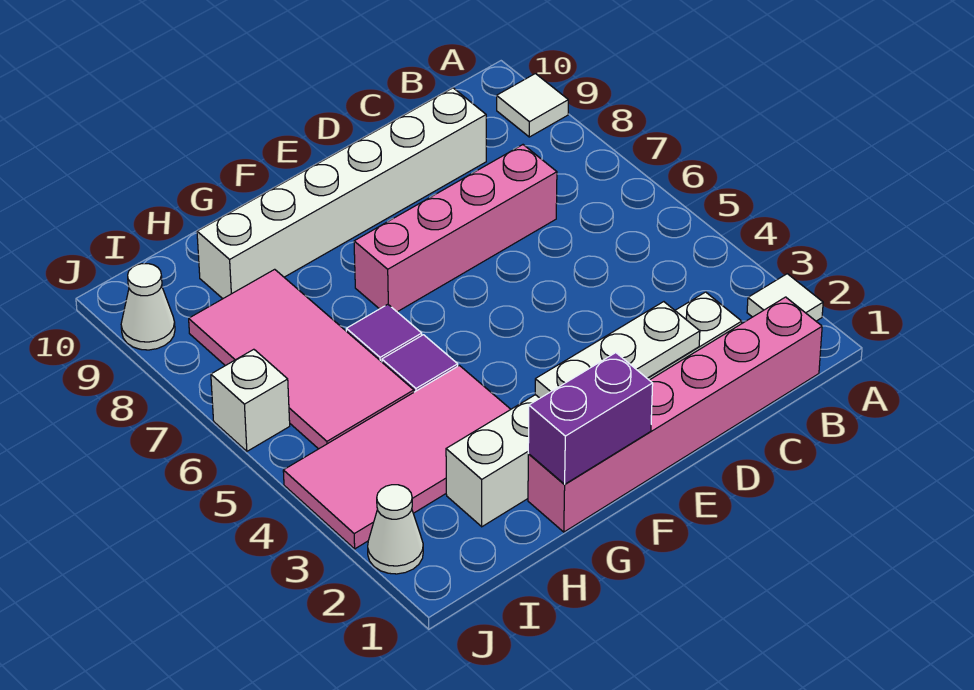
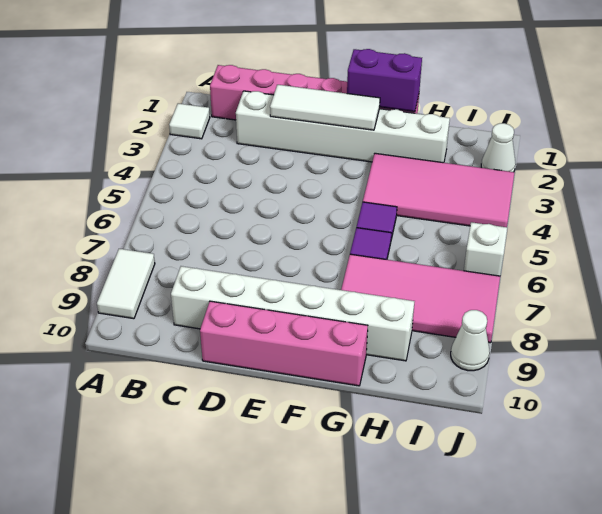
white 1x1 tile [497,74,568,137] -> white 1x2 tile [97,249,155,319]
pink 1x4 brick [354,145,557,312] -> pink 1x4 brick moved to [200,301,368,386]
white 1x3 plate [535,302,700,398] -> white 1x3 tile [270,85,380,130]
pink 2x4 tile [189,269,414,449] -> pink 2x4 tile turned to [341,254,500,343]

